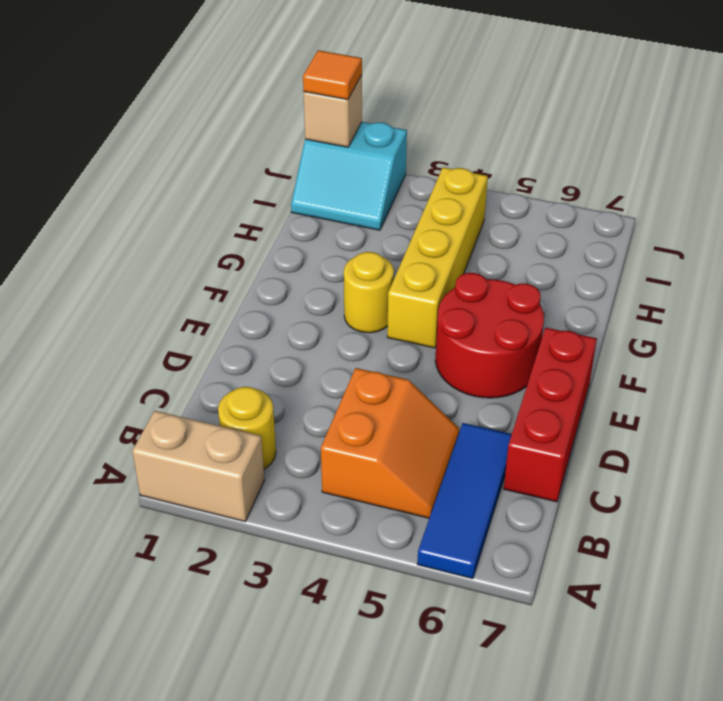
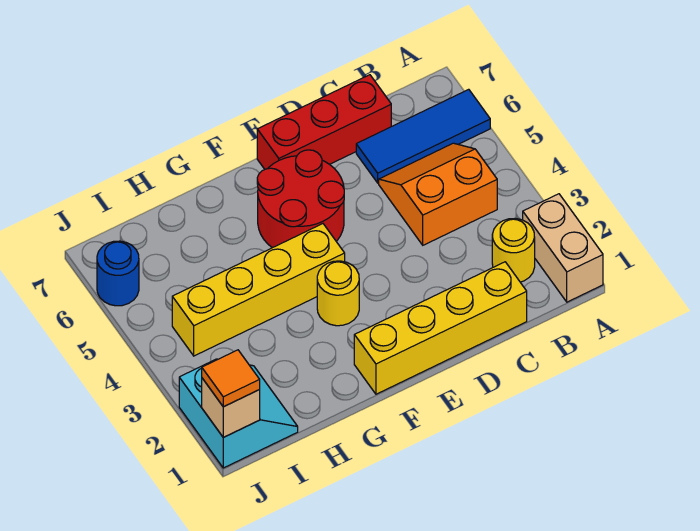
none -> yellow 1x4 brick [354,262,527,394]
none -> blue 1x1 round brick [97,241,139,306]

